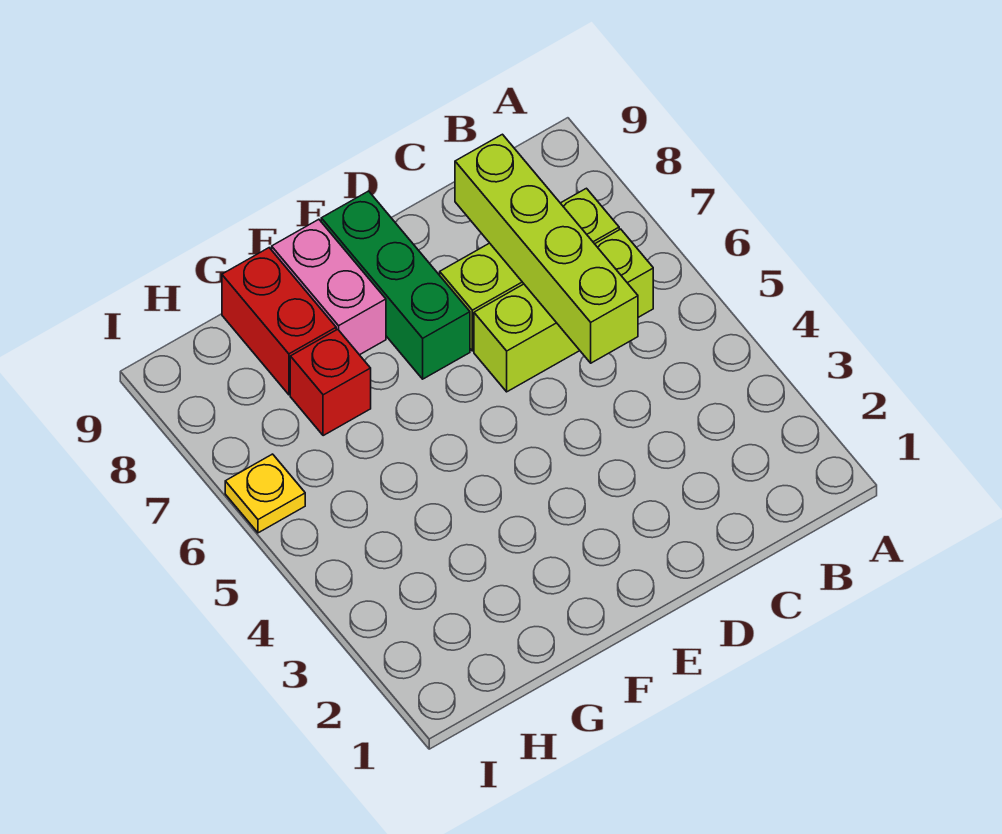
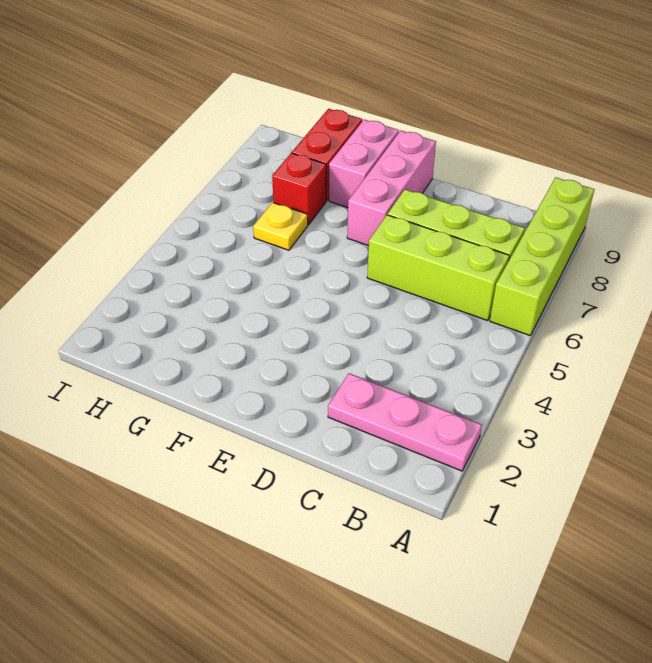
none -> pink 1x3 plate [328,373,482,471]
lime 1x4 brick [455,134,638,363] -> lime 1x4 brick moved to [490,178,594,336]
green 1x3 brick [321,191,470,379] -> pink 1x3 brick [347,131,436,246]
yellow 1x1 plate [225,454,305,533] -> yellow 1x1 plate moved to [253,202,308,250]

